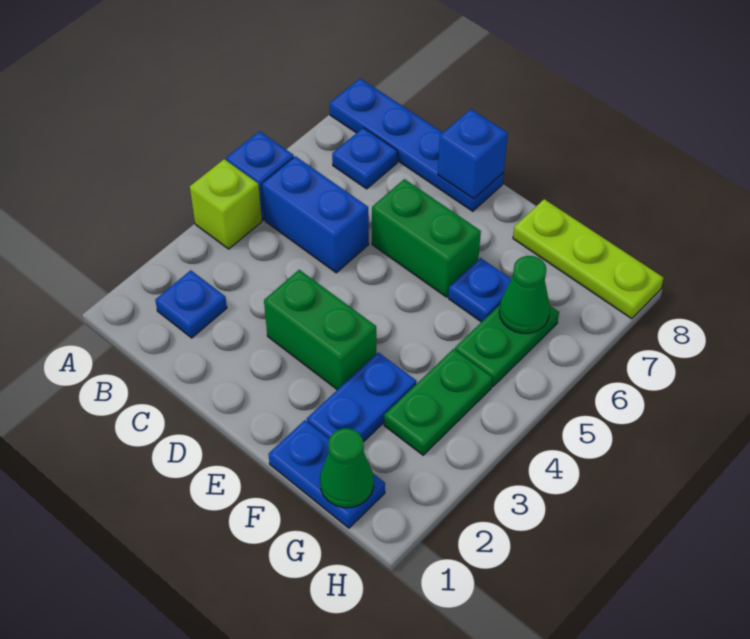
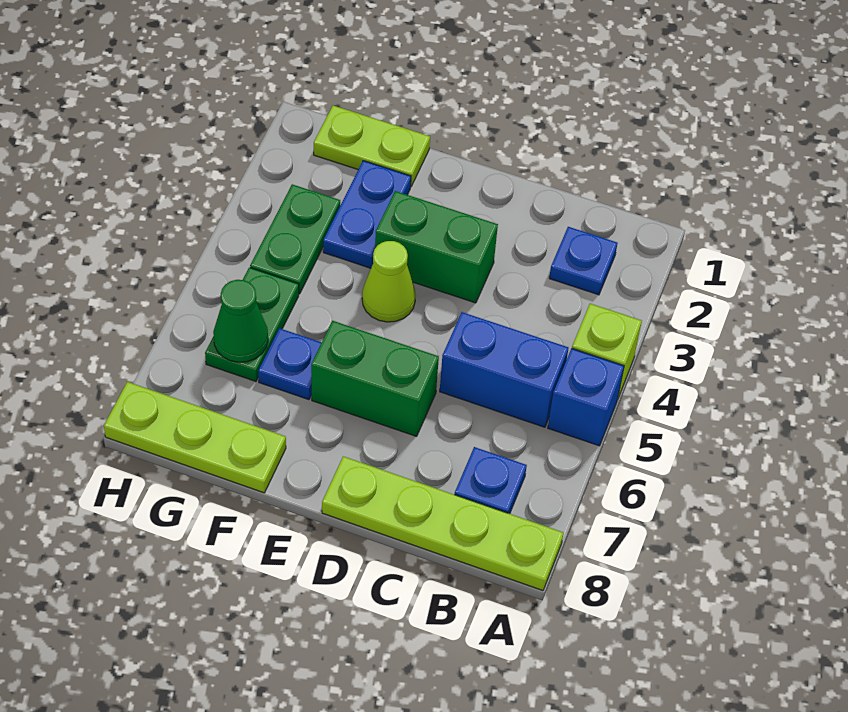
blue 1x4 plate [330,79,504,211] -> lime 1x4 plate [322,456,563,591]
blue 1x1 brick [438,109,508,199] -> none
none -> lime 1x1 cone [362,241,416,322]
blue 1x2 plate [269,420,385,528] -> lime 1x2 plate [314,105,430,186]
green 1x1 cone [320,428,374,508] -> none

